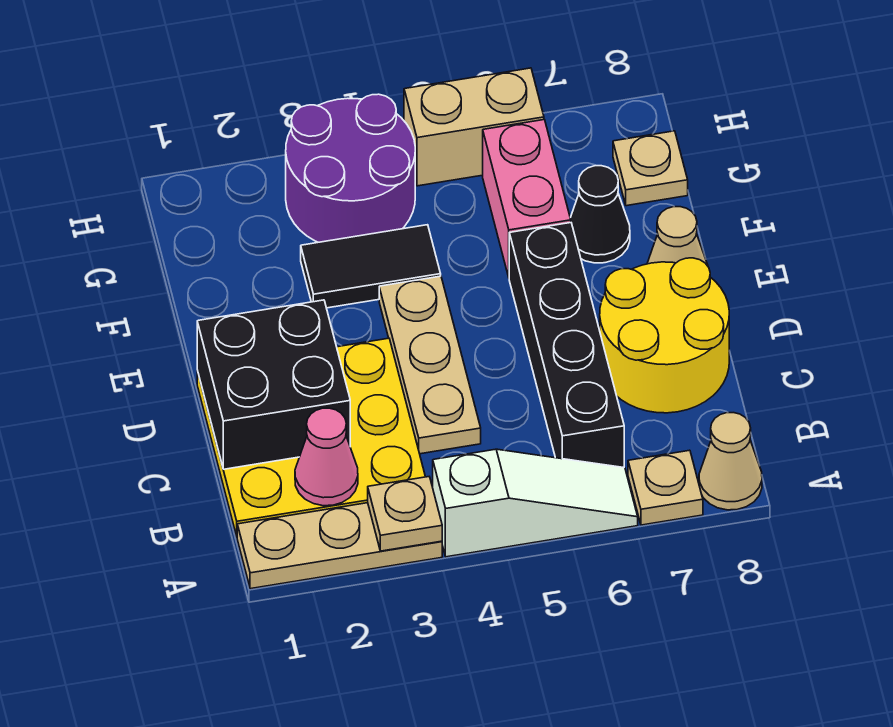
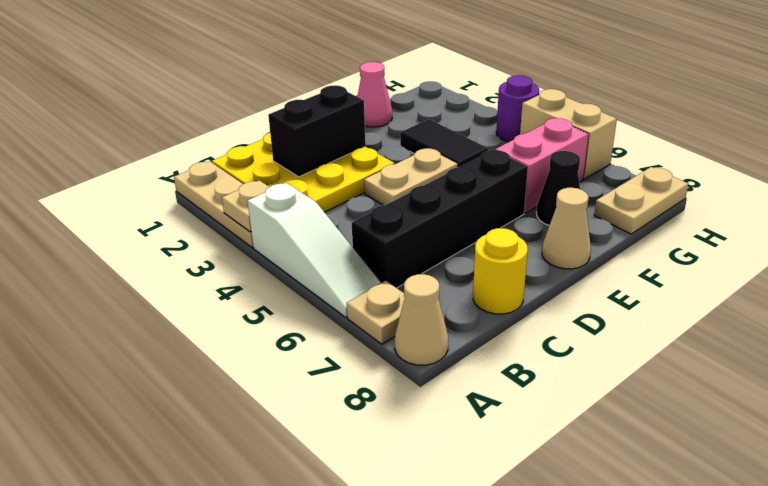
pink 1x1 cone [295,408,358,506] -> pink 1x1 cone moved to [357,62,392,127]
black 2x2 brick [197,300,350,469] -> black 1x2 brick [268,85,366,177]
tan 1x3 plate [379,276,481,454] -> tan 1x2 plate [364,148,458,205]
yellow 2x2 round brick [600,258,729,413] -> yellow 1x1 round brick [473,228,528,314]
purple 2x2 round brick [286,94,415,242] -> purple 1x1 round brick [496,75,539,142]
tan 1x1 plate [613,131,688,206] -> tan 1x2 plate [594,167,688,234]

